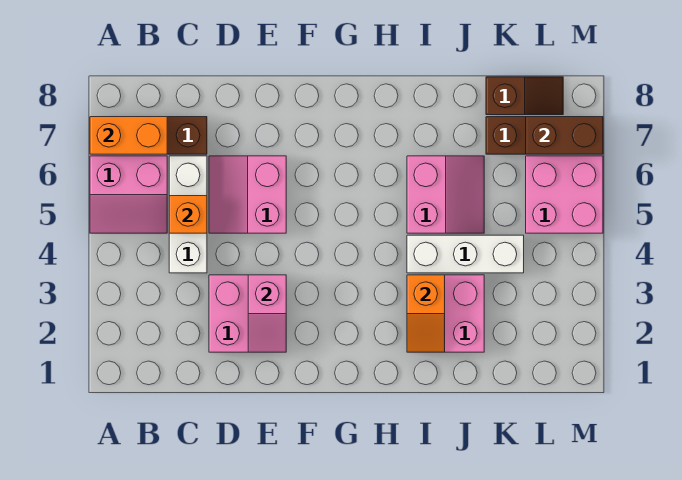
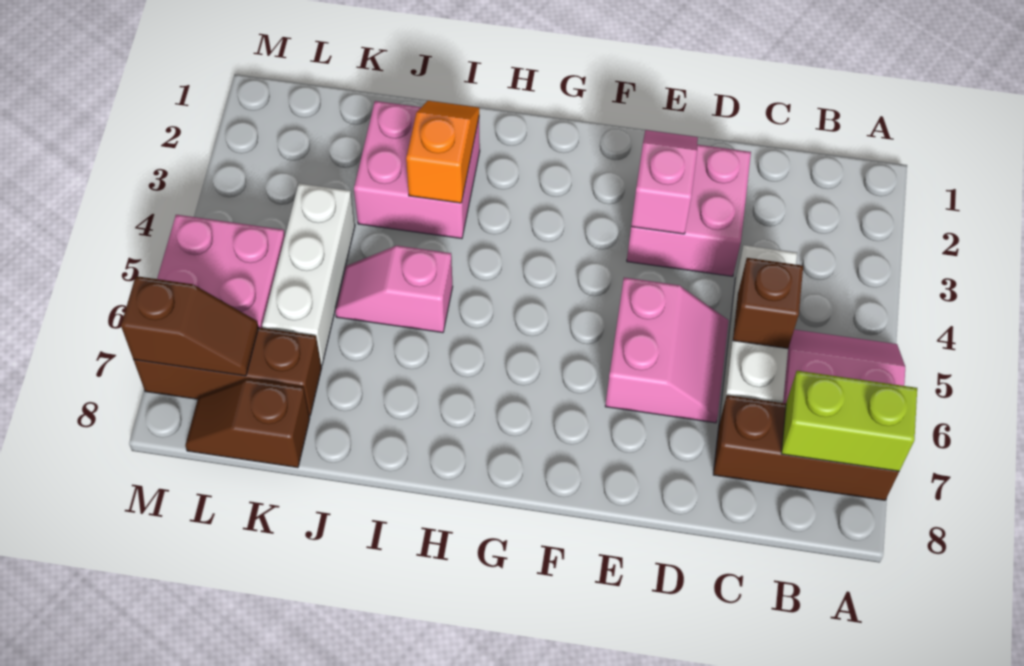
orange 1x2 brick [90,117,167,154] -> lime 1x2 brick [781,371,917,471]
orange 1x1 brick [169,196,207,233] -> brown 1x1 brick [733,258,803,348]
white 1x3 brick [407,235,524,273] -> white 1x3 brick turned to [262,183,355,366]
pink 2x2 slope [407,156,484,233] -> pink 1x2 slope [335,246,453,333]
brown 1x2 brick [526,117,603,154] -> brown 1x2 slope [121,276,259,376]

